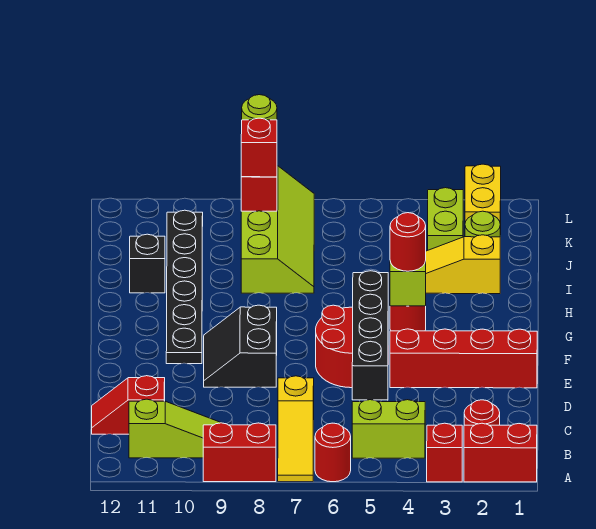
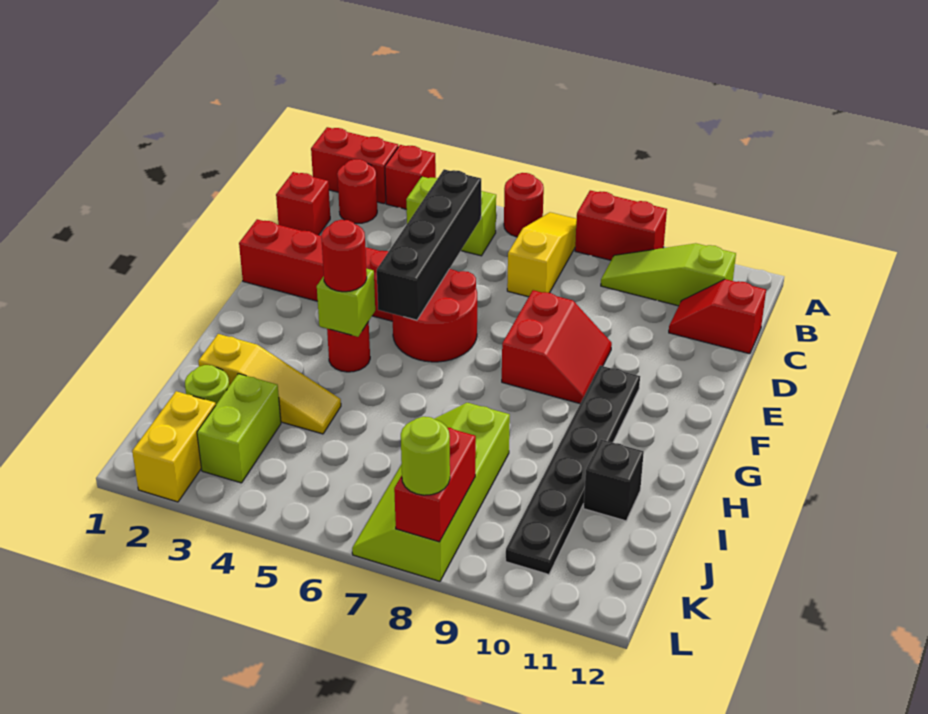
red 1x2 slope [92,376,165,434] -> red 1x2 slope turned to [669,279,766,354]
black 2x2 slope [204,305,277,387] -> red 2x2 slope [502,290,612,404]
red 1x1 brick [241,118,277,177] -> red 1x1 brick moved to [276,172,330,235]

